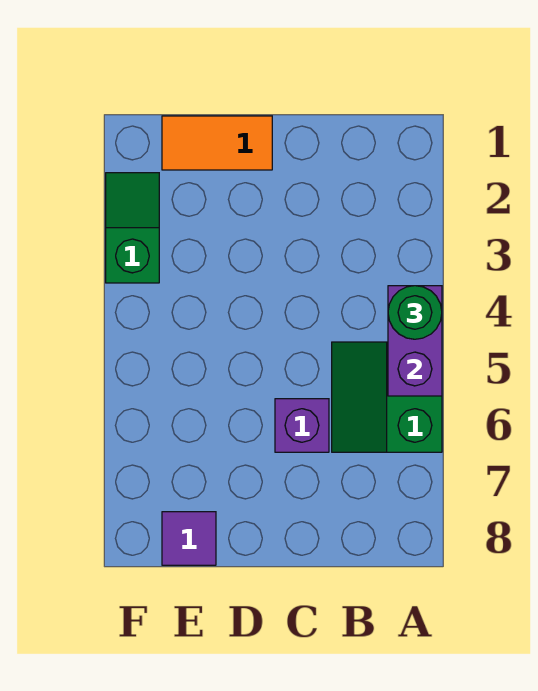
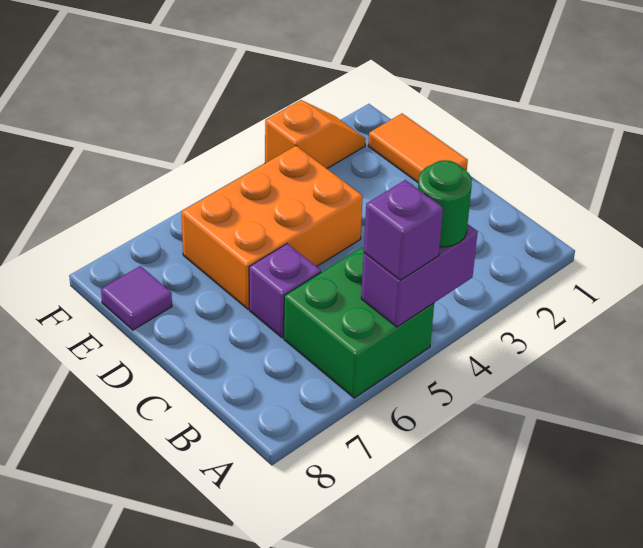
green 2x2 slope [332,342,442,452] -> green 2x2 brick [284,247,434,398]
none -> purple 1x1 brick [364,180,443,280]
none -> orange 2x3 brick [181,146,363,309]
green 1x2 slope [106,173,159,283] -> orange 1x2 slope [265,100,366,168]

